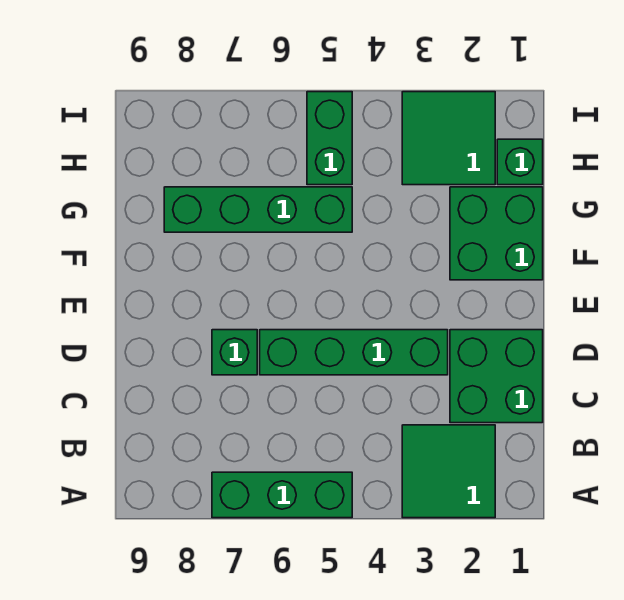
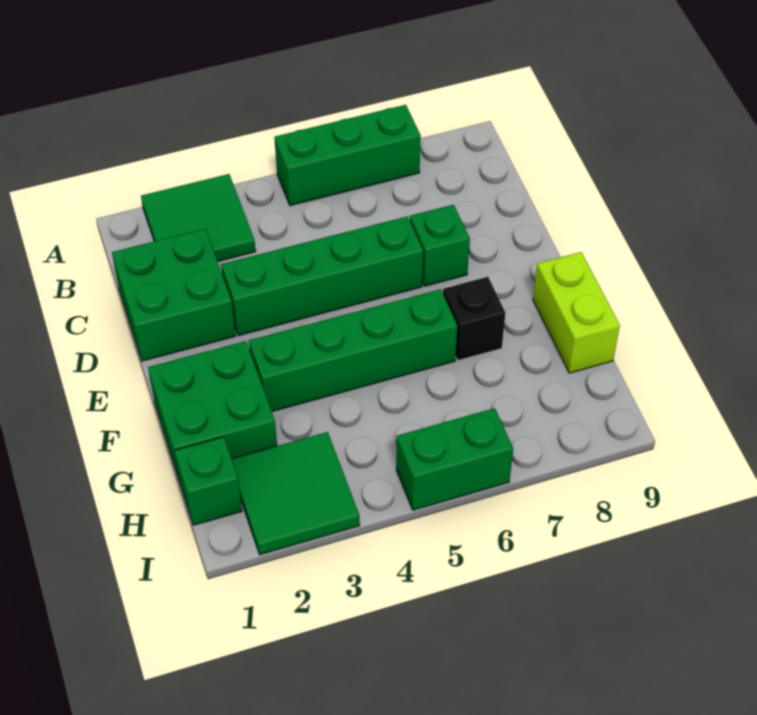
none -> black 1x1 brick [443,277,505,360]
none -> lime 1x2 brick [533,252,620,373]
green 1x4 brick [164,187,352,232] -> green 1x4 brick moved to [249,289,457,412]
green 1x2 brick [307,92,352,185] -> green 1x2 brick turned to [396,408,513,510]

